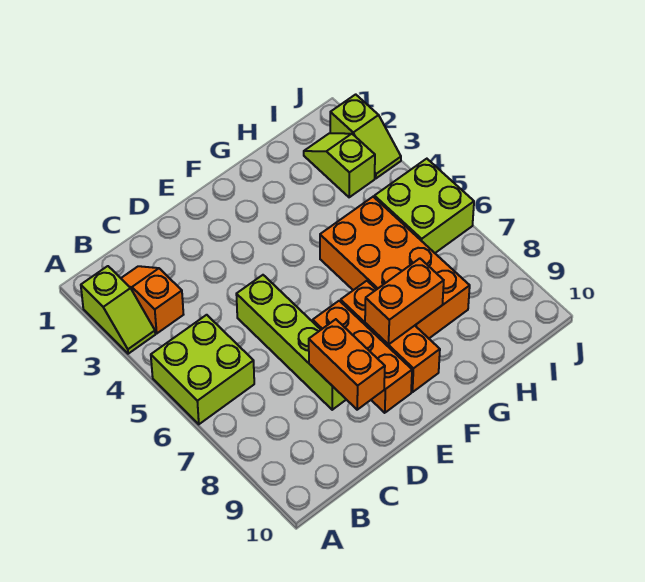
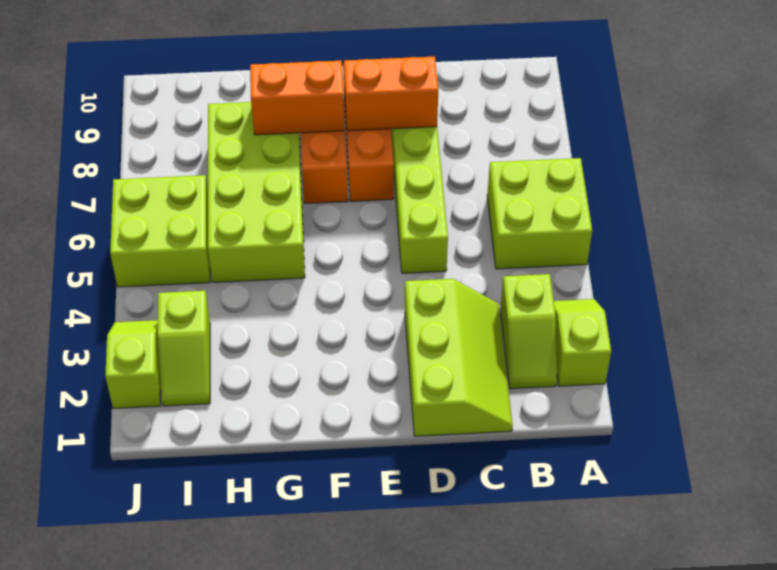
orange 1x2 slope [121,266,184,333] -> lime 1x2 slope [500,274,557,389]
none -> lime 2x3 slope [405,279,513,436]
orange 1x2 brick [309,319,385,410] -> orange 1x2 brick turned to [344,57,438,131]
orange 2x4 brick [320,197,470,338] -> lime 2x4 brick [208,102,305,282]

